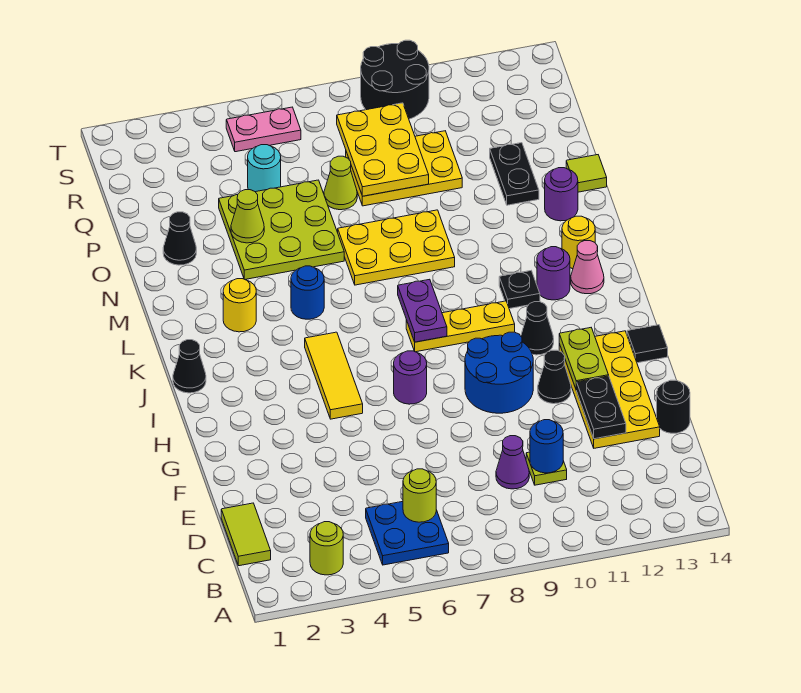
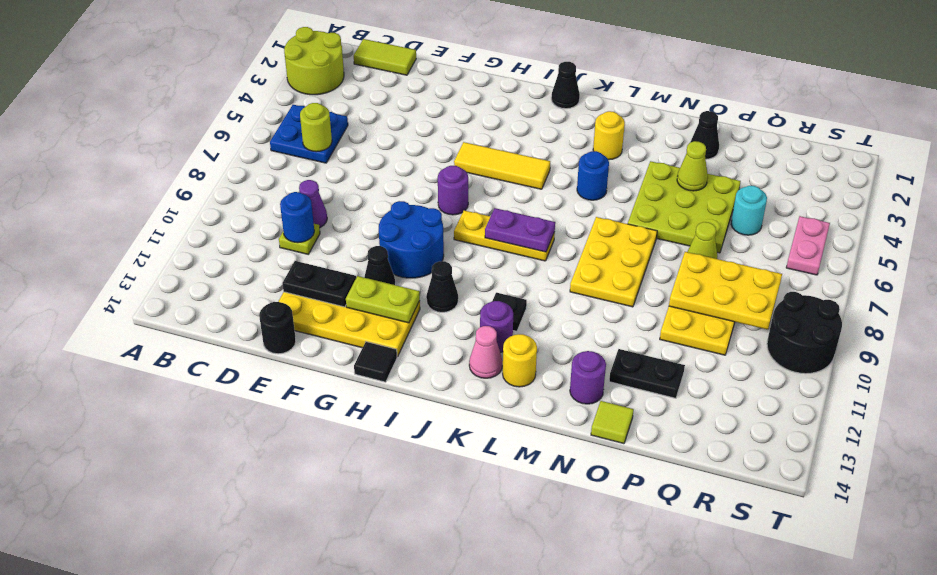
lime 1x1 round brick [310,522,343,575] -> lime 2x2 round brick [284,27,344,95]
yellow 1x3 plate [406,301,515,352] -> yellow 1x3 plate turned to [454,210,555,261]

